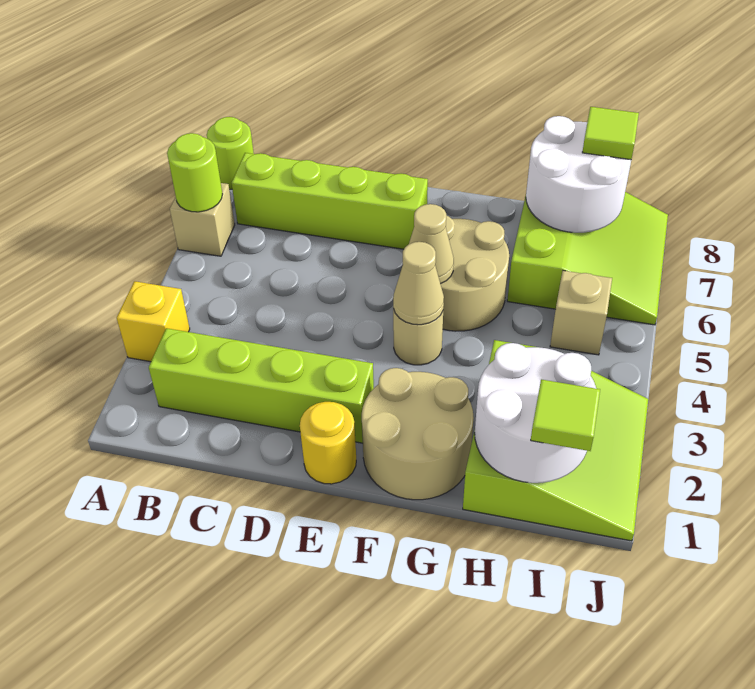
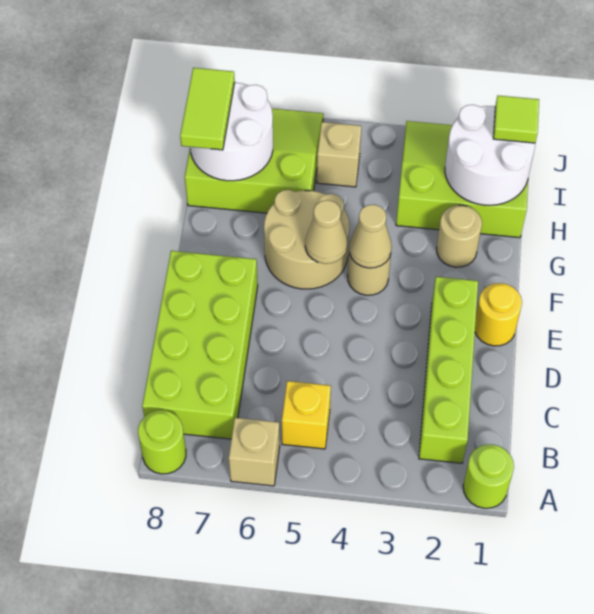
yellow 1x1 brick [117,281,190,362] -> yellow 1x1 brick moved to [282,381,331,449]
lime 1x1 round brick [167,133,222,212] -> lime 1x1 round brick moved to [463,444,514,508]
lime 1x4 brick [232,153,428,249] -> lime 2x4 brick [142,251,258,439]
tan 2x2 round brick [362,368,474,500] -> tan 1x1 round brick [436,205,482,267]
lime 1x1 tile [582,107,639,160] -> lime 1x2 tile [180,68,235,150]

